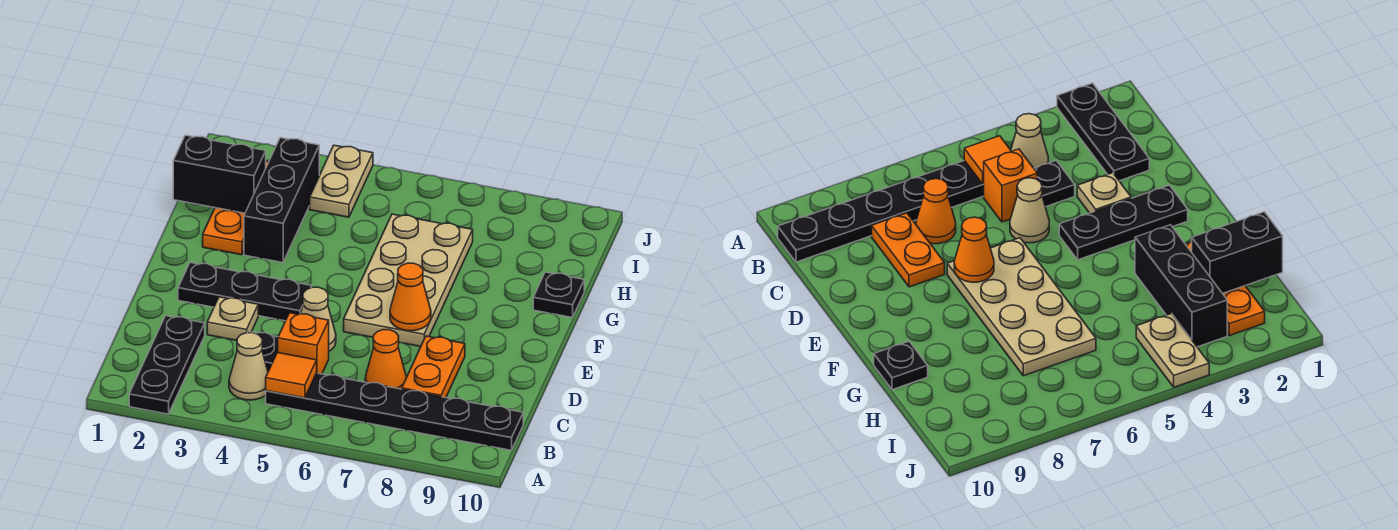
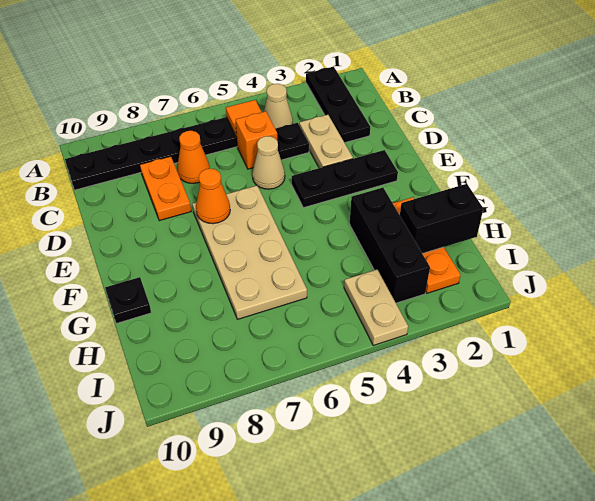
tan 1x1 plate [207,297,258,340] -> tan 1x2 plate [299,115,353,168]

